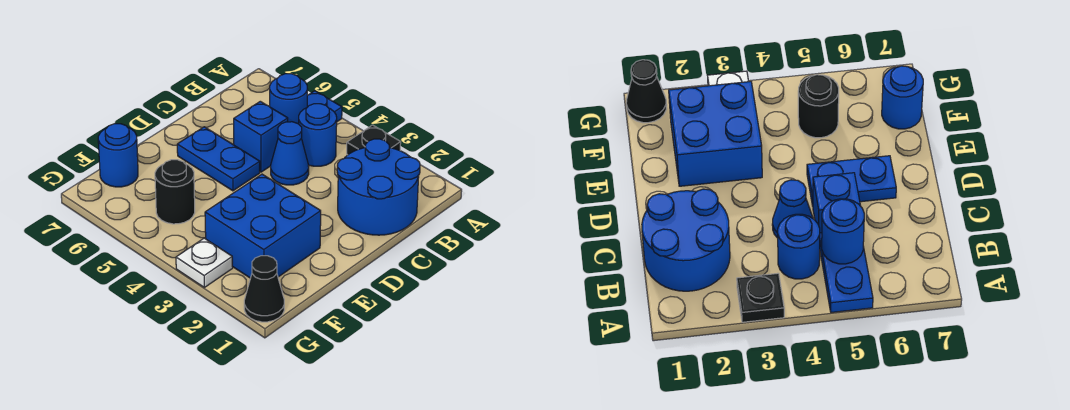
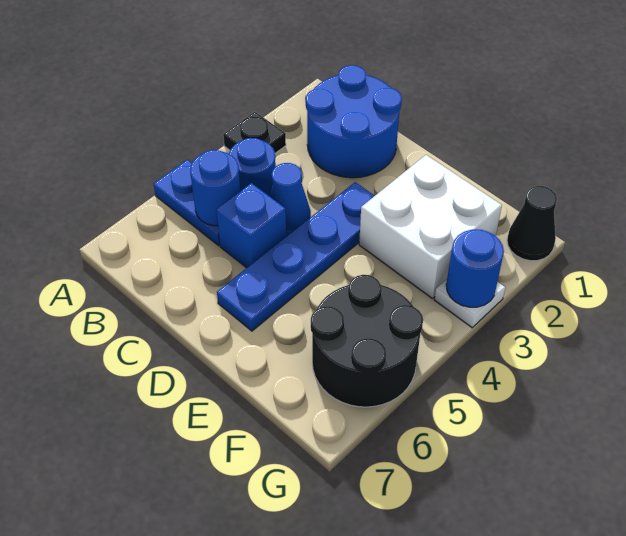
blue 1x2 plate [177,127,260,191] -> blue 1x4 plate [217,182,375,331]
blue 2x2 brick [205,174,321,278] -> white 2x2 brick [359,155,502,299]
black 1x1 round brick [155,160,195,224] -> black 2x2 round brick [311,275,423,407]
blue 1x1 round brick [98,124,138,187] -> blue 1x1 round brick moved to [446,229,504,307]

